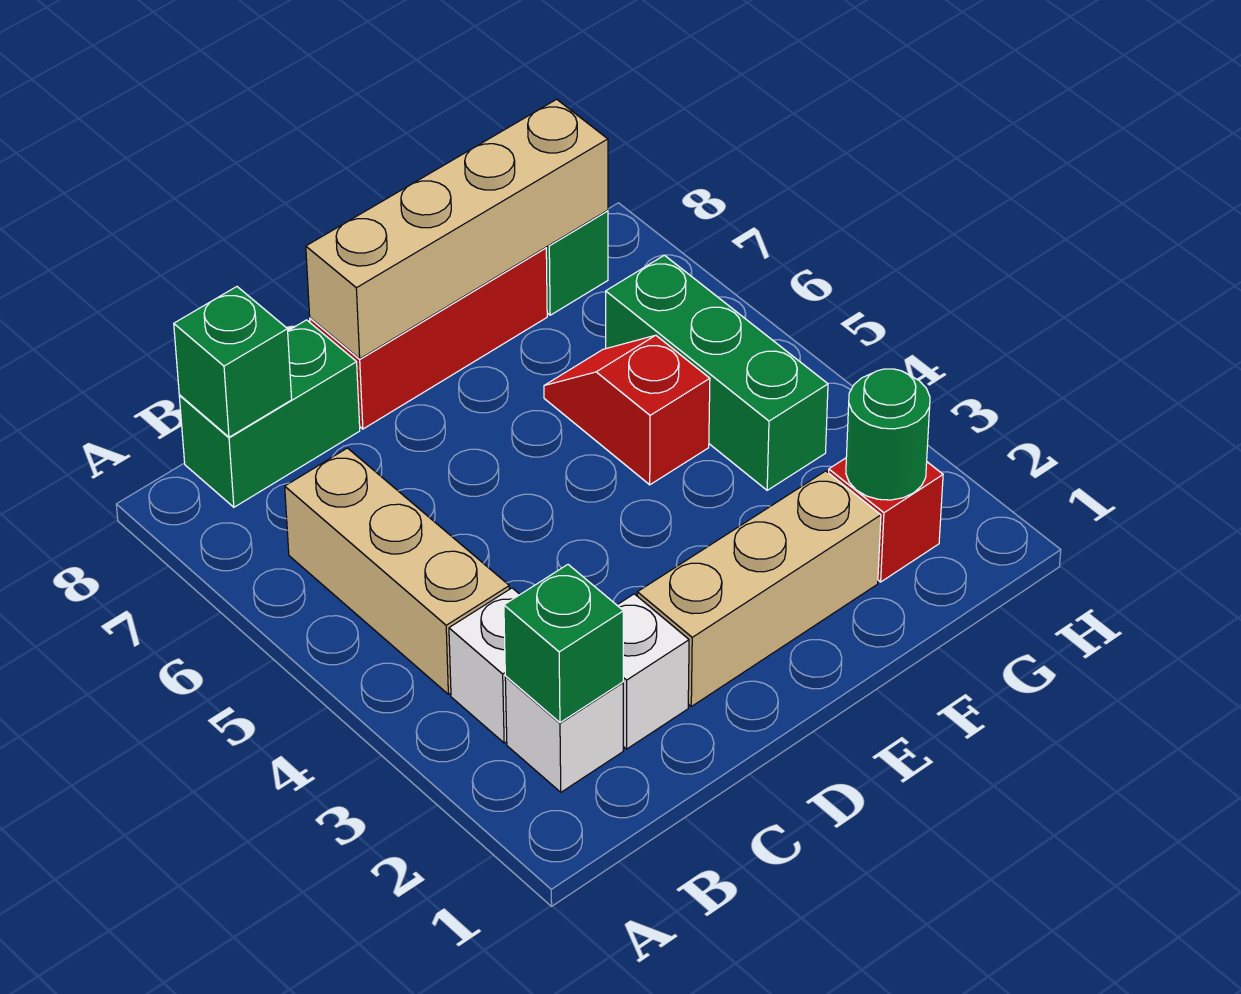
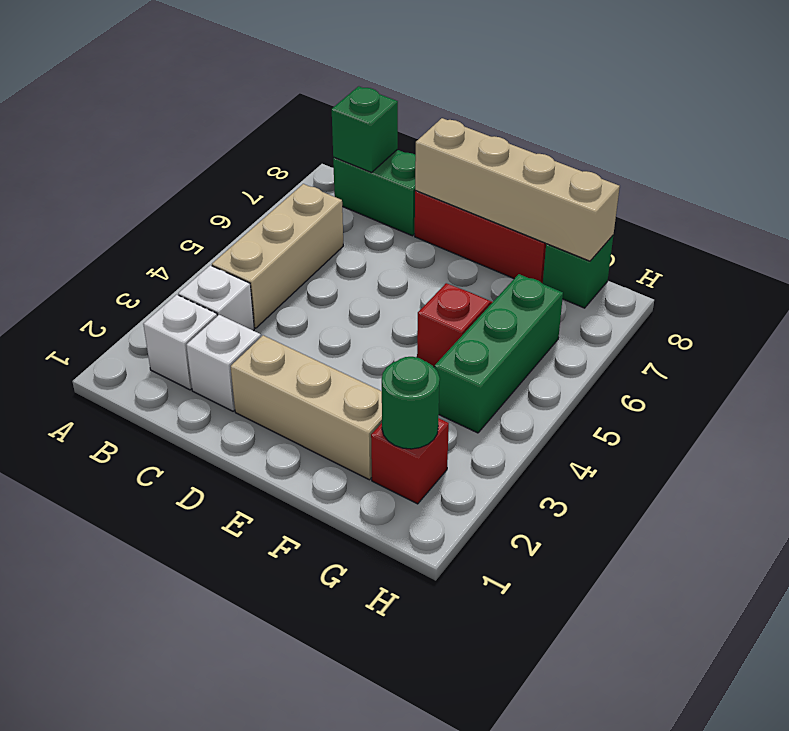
green 1x1 brick [504,565,623,723] -> none

